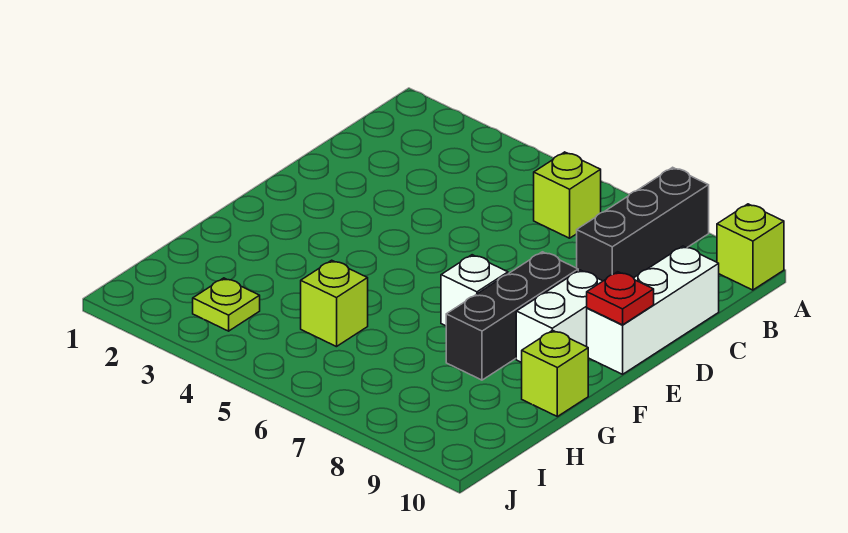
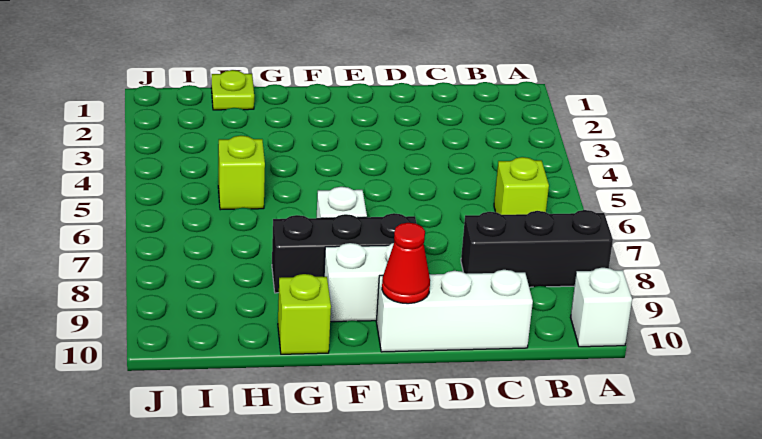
lime 1x1 brick [717,204,784,290] -> white 1x1 brick [571,268,632,347]
red 1x1 plate [587,272,654,325] -> red 1x1 cone [382,223,430,304]
lime 1x1 plate [193,278,260,331] -> lime 1x1 plate moved to [211,70,254,110]

